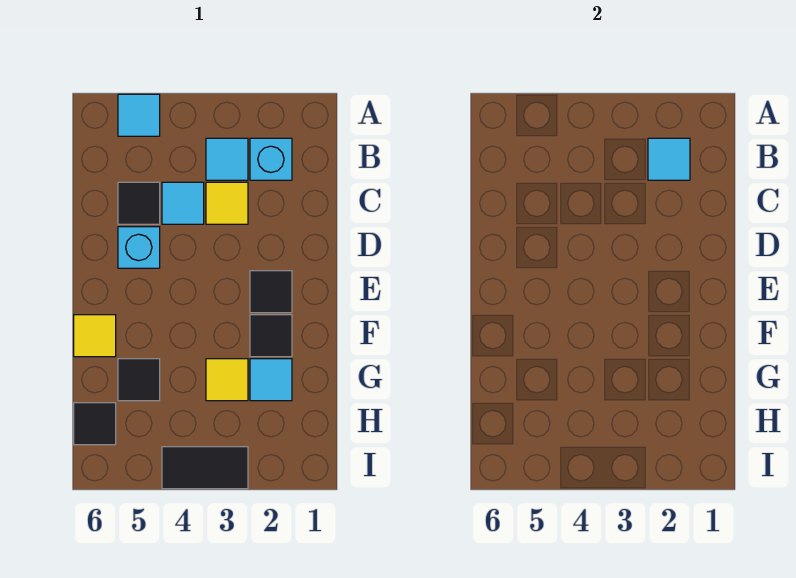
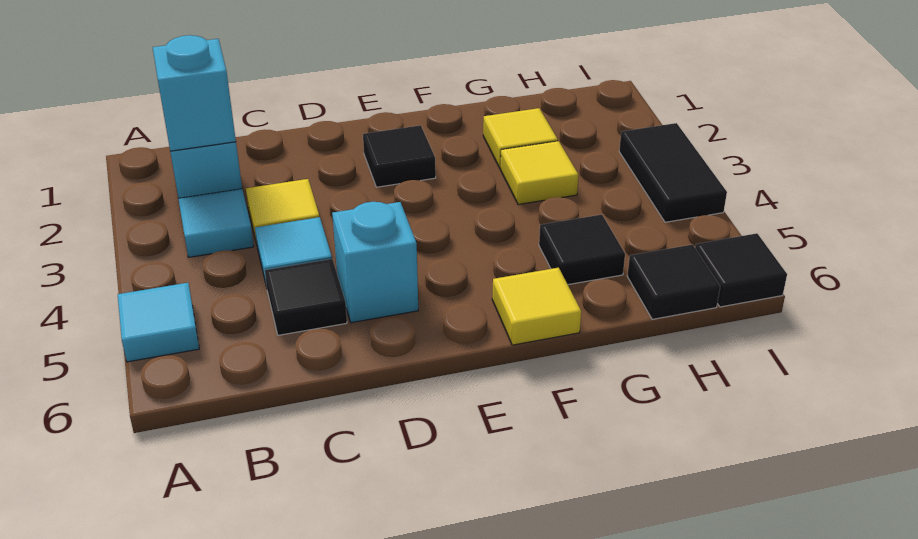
cyan 1x1 tile [648,138,690,180] -> cyan 1x1 brick [153,35,236,151]
black 1x1 tile [250,315,292,357] -> black 1x1 tile moved to [695,233,787,307]
cyan 1x1 tile [250,359,292,401] -> yellow 1x1 tile [483,108,558,168]

